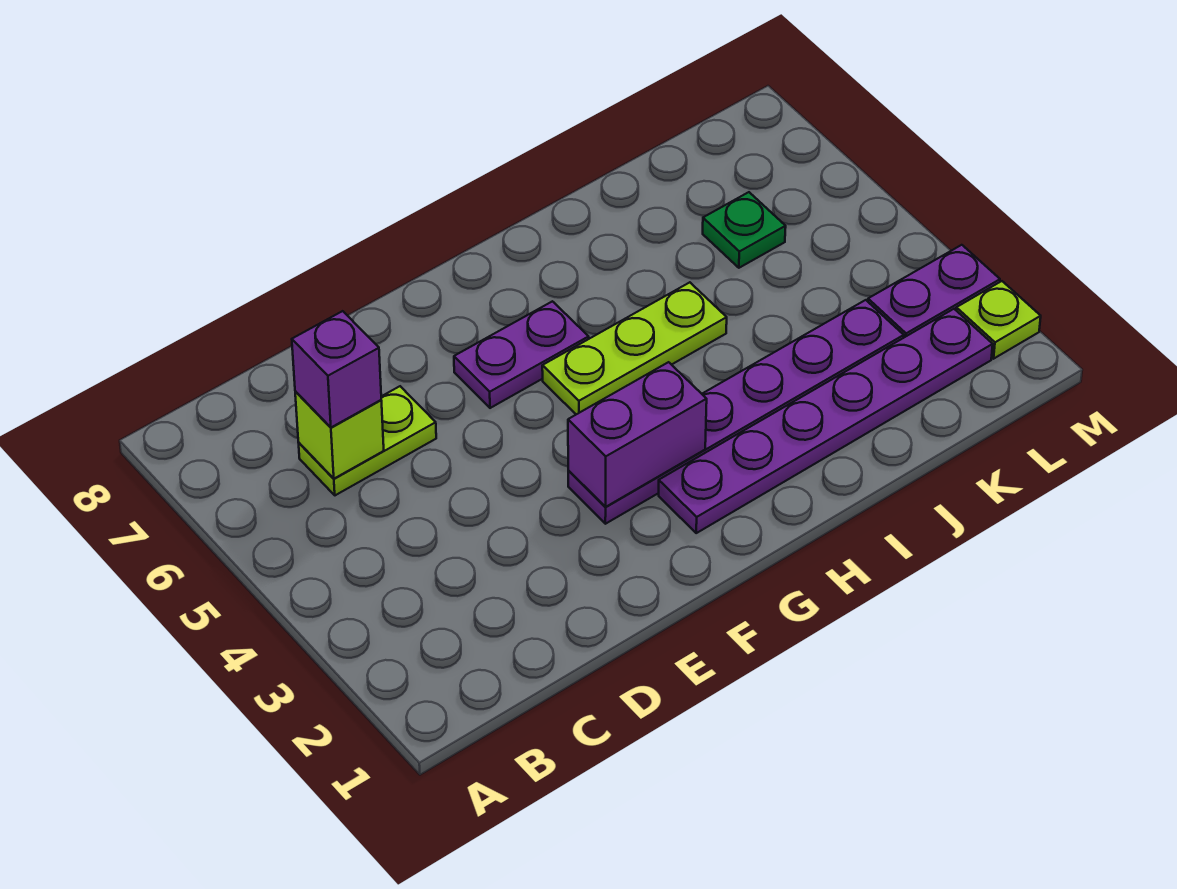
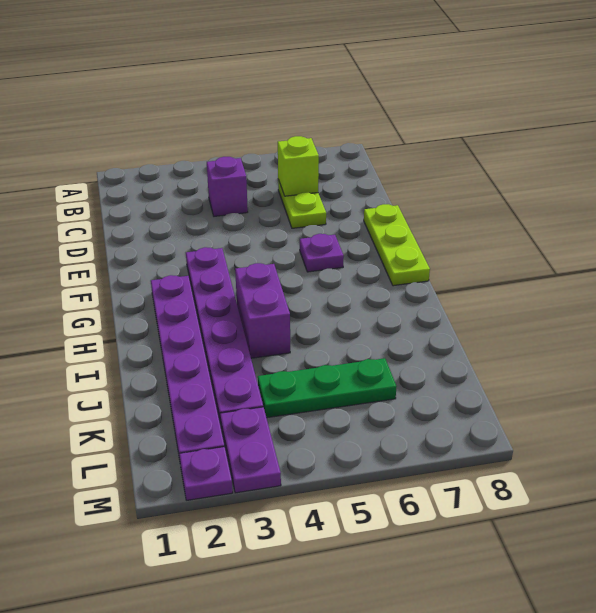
purple 1x1 brick [292,311,381,427] -> purple 1x1 brick moved to [207,157,248,216]
purple 1x2 brick [568,362,707,507] -> purple 1x2 brick moved to [235,263,290,358]
purple 1x2 plate [454,301,589,408] -> purple 1x1 plate [300,234,344,272]
lime 1x3 plate [542,282,727,414] -> lime 1x3 plate moved to [364,204,430,286]
green 1x1 plate [703,192,786,268] -> green 1x3 plate [258,358,397,418]
lime 1x1 plate [956,281,1041,359] -> purple 1x1 plate [179,447,233,500]

